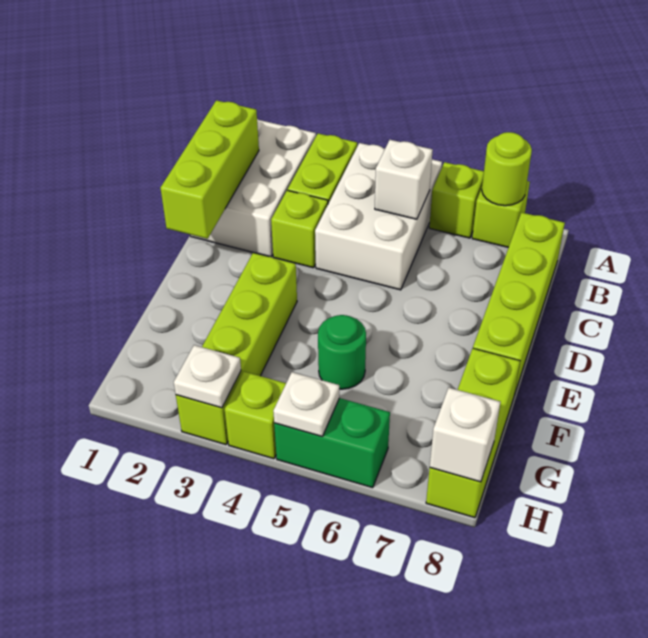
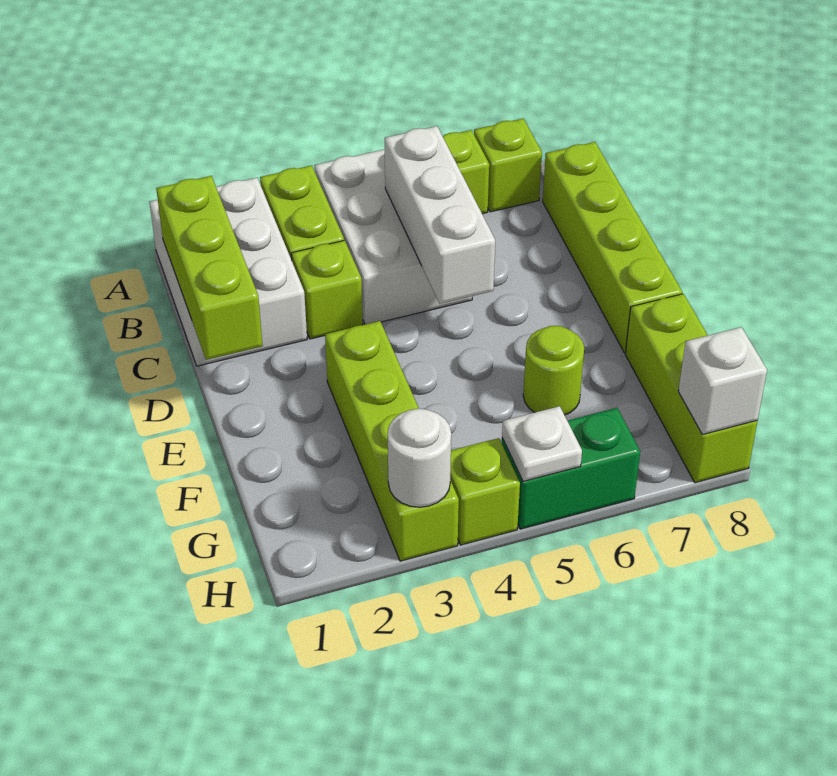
lime 1x1 round brick [482,132,532,206] -> lime 1x1 round brick moved to [523,326,584,415]
white 1x1 brick [375,140,433,219] -> white 1x3 brick [385,126,495,304]
green 1x1 round brick [318,315,366,389] -> none
white 1x1 plate [174,345,241,408] -> white 1x1 round brick [388,409,451,507]

